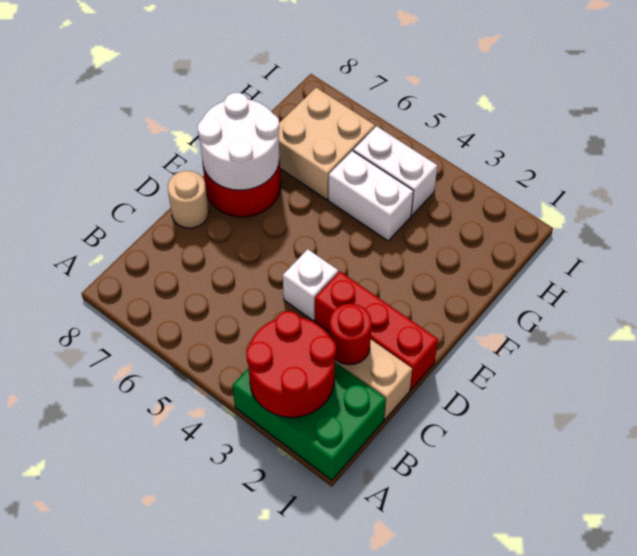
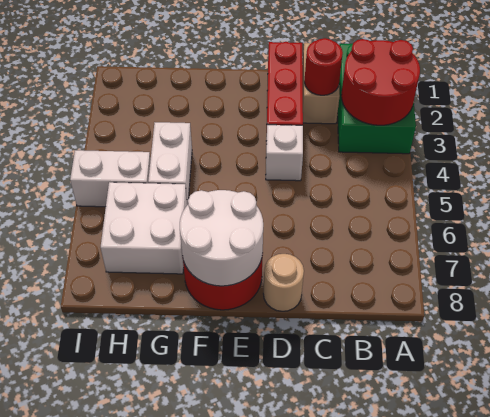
tan 2x2 brick [278,88,375,200] -> white 2x2 brick [101,182,187,274]
white 1x2 brick [353,126,437,215] -> white 1x2 brick turned to [70,150,151,207]

